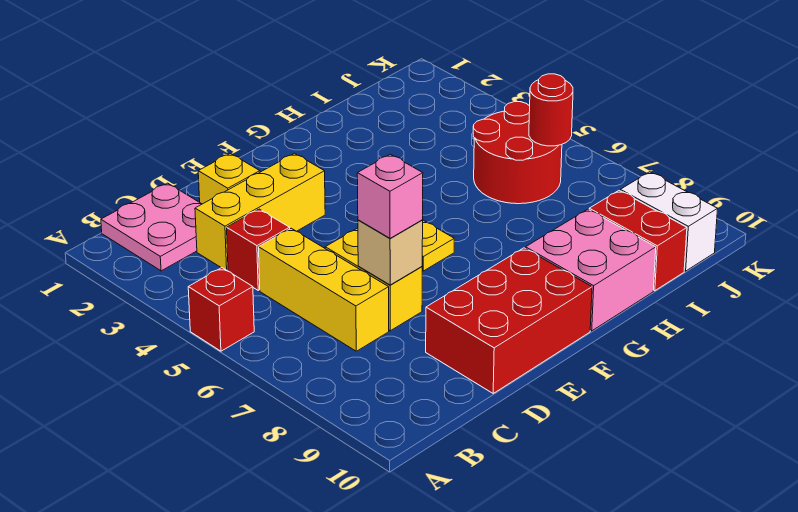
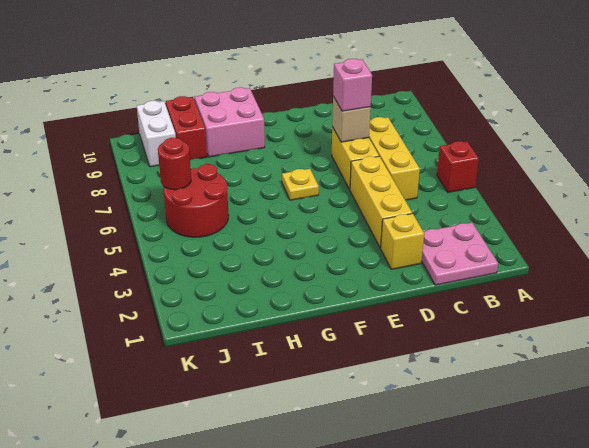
yellow 1x3 brick [195,153,325,271] -> yellow 1x3 brick turned to [350,156,412,248]
red 1x1 brick [227,209,290,290] -> none
red 2x3 brick [426,248,592,393] -> none

